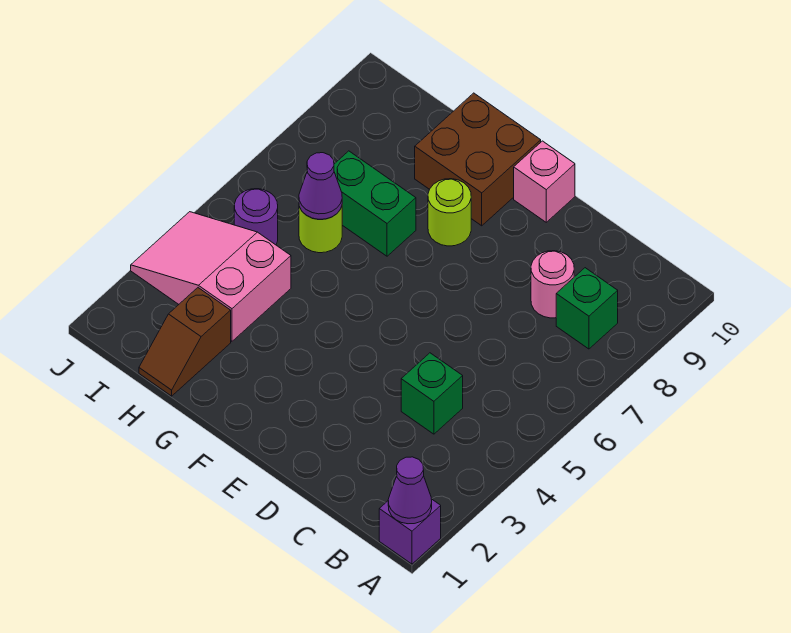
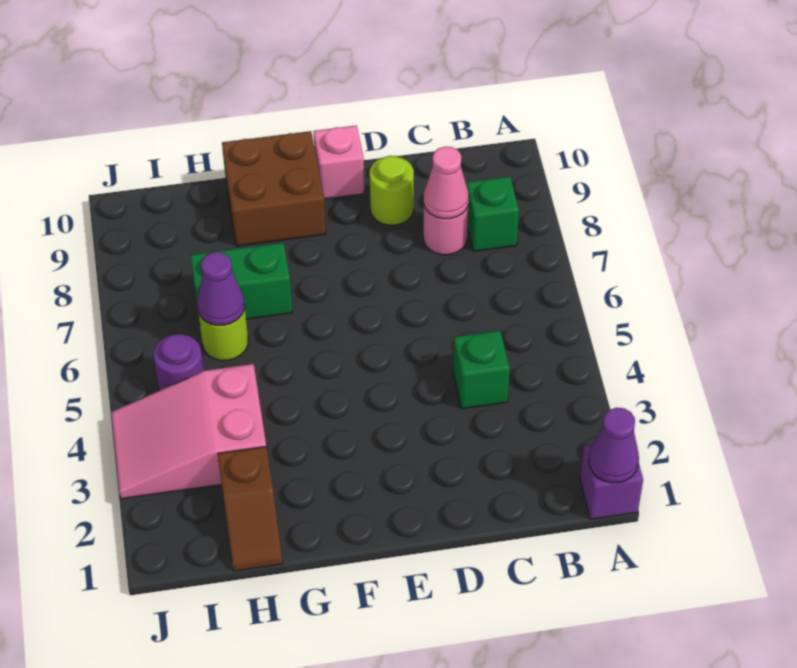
none -> pink 1x1 cone [424,147,469,219]
lime 1x1 round brick [428,179,471,246] -> lime 1x1 round brick moved to [370,156,414,225]

